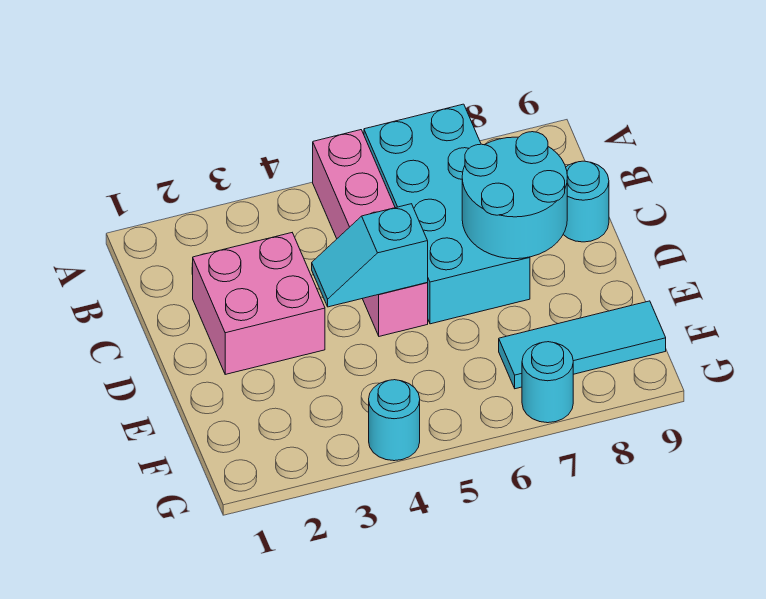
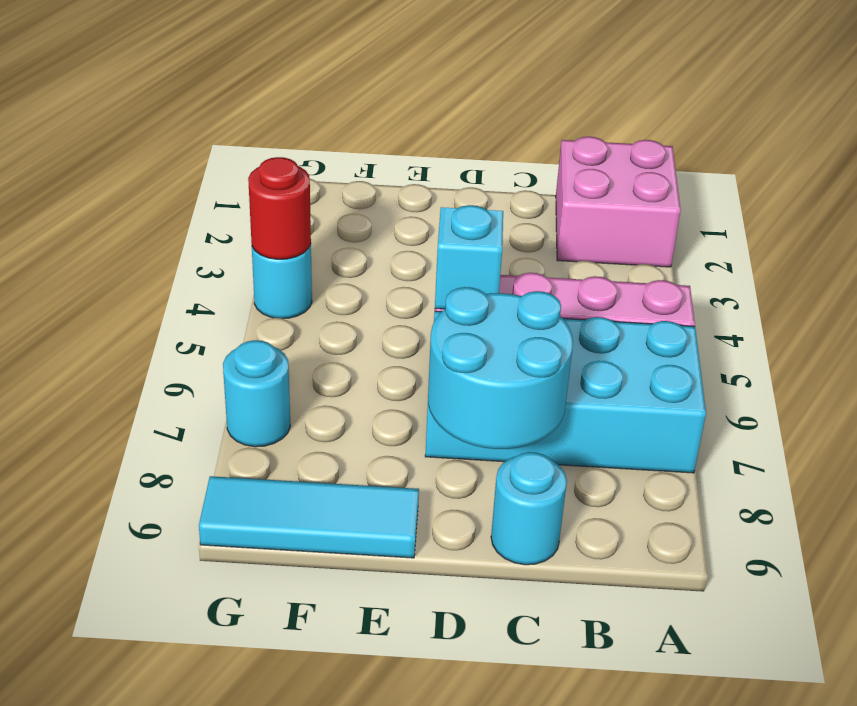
pink 2x2 brick [193,233,325,374] -> pink 2x2 brick moved to [556,137,681,267]
cyan 1x3 tile [499,301,666,389] -> cyan 1x3 tile turned to [199,476,419,558]
none -> red 1x1 round brick [248,157,311,259]

